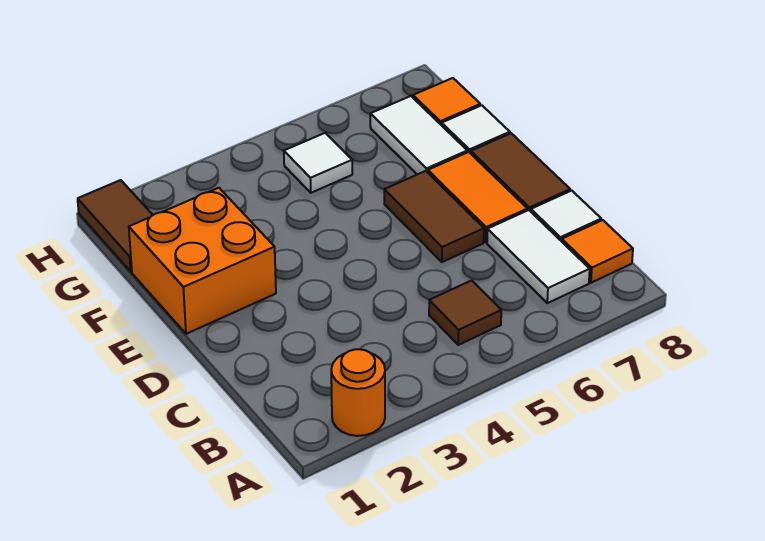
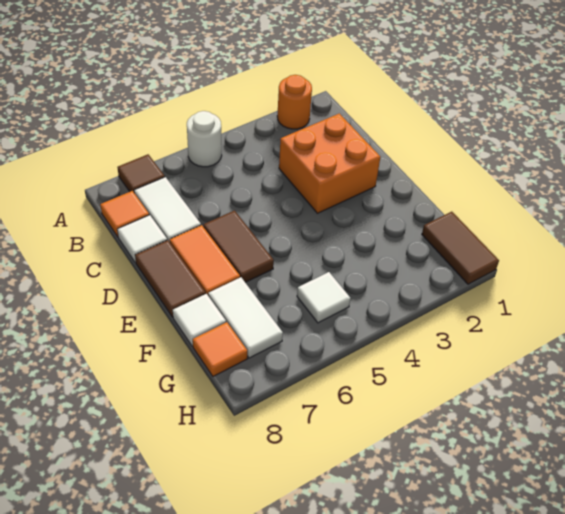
none -> white 1x1 round brick [187,111,222,167]
brown 1x1 tile [429,280,501,345] -> brown 1x1 tile moved to [117,154,165,192]
orange 2x2 brick [129,188,276,334] -> orange 2x2 brick moved to [279,113,380,213]

